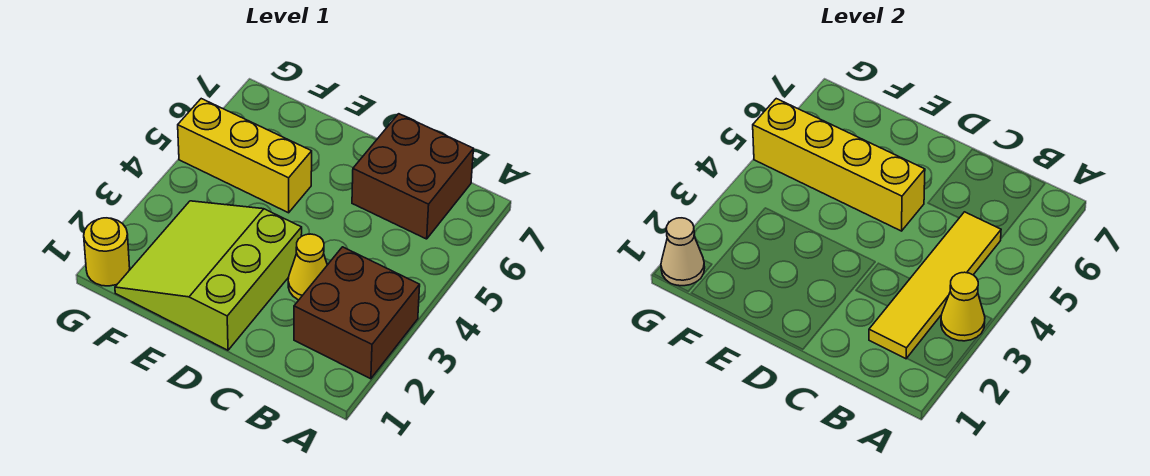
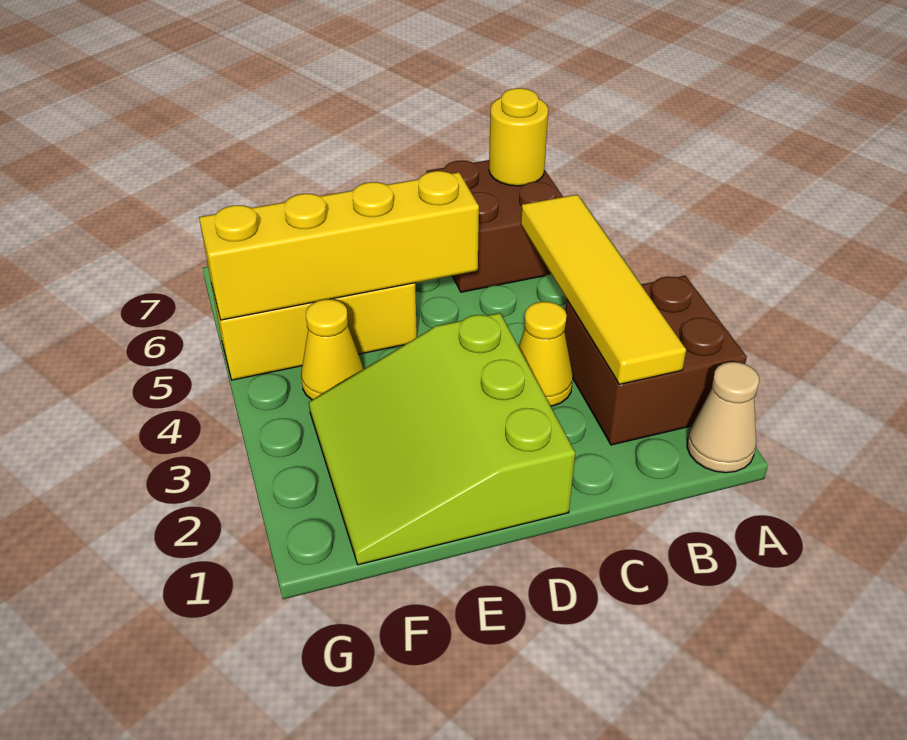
yellow 1x1 cone [941,272,985,341] -> yellow 1x1 cone moved to [301,299,363,400]
yellow 1x1 round brick [84,218,130,286] -> yellow 1x1 round brick moved to [489,88,548,186]
tan 1x1 cone [661,218,705,286] -> tan 1x1 cone moved to [687,362,759,473]

